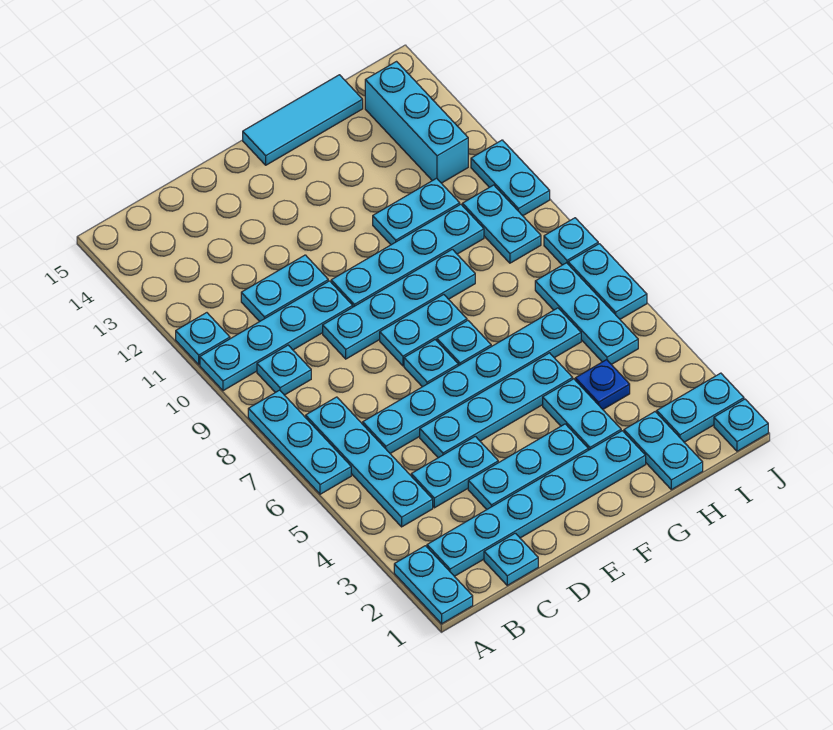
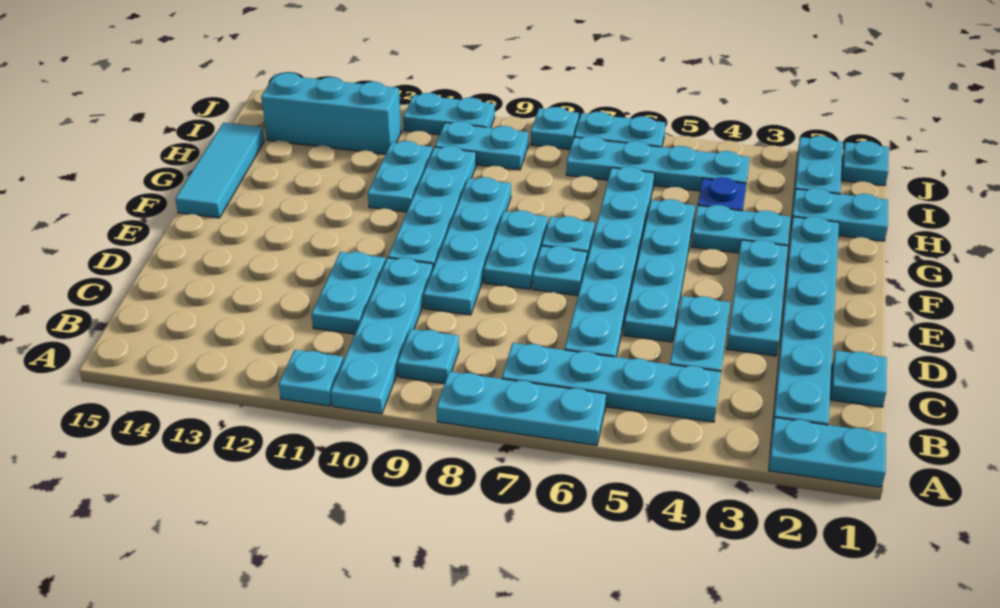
cyan 1x3 plate [535,263,638,365] -> cyan 1x4 plate [566,136,750,191]

